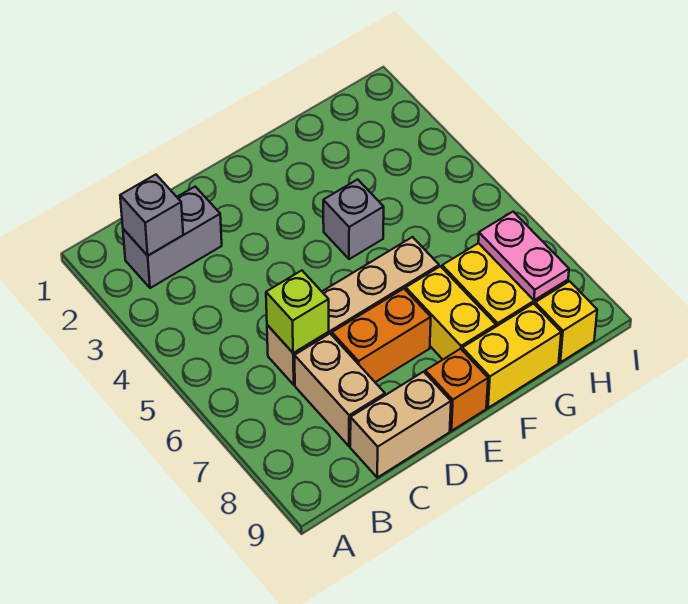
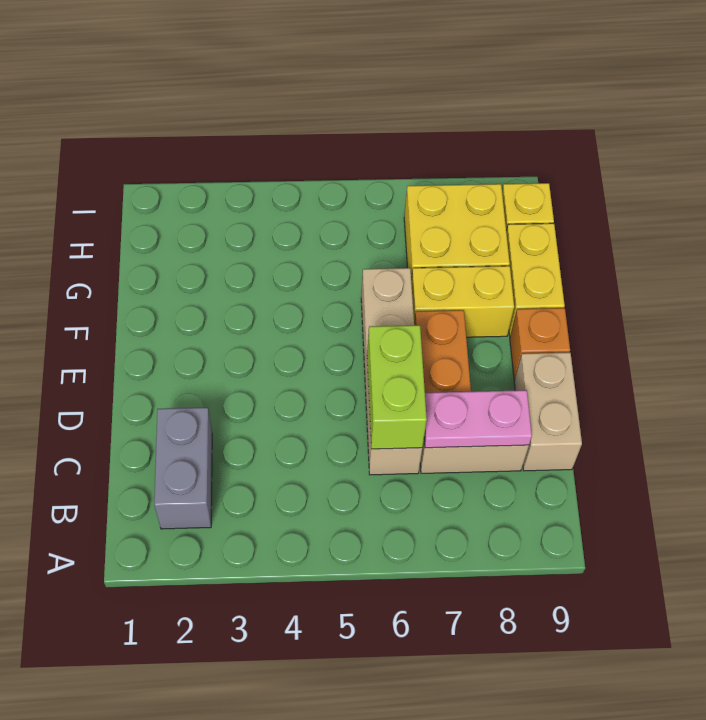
grey 1x1 brick [120,175,183,256] -> none
lime 1x1 brick [266,270,329,353] -> lime 1x2 brick [367,325,427,449]
grey 1x1 brick [323,179,384,259] -> none
pink 1x2 plate [478,212,569,300] -> pink 1x2 plate moved to [424,390,532,448]

